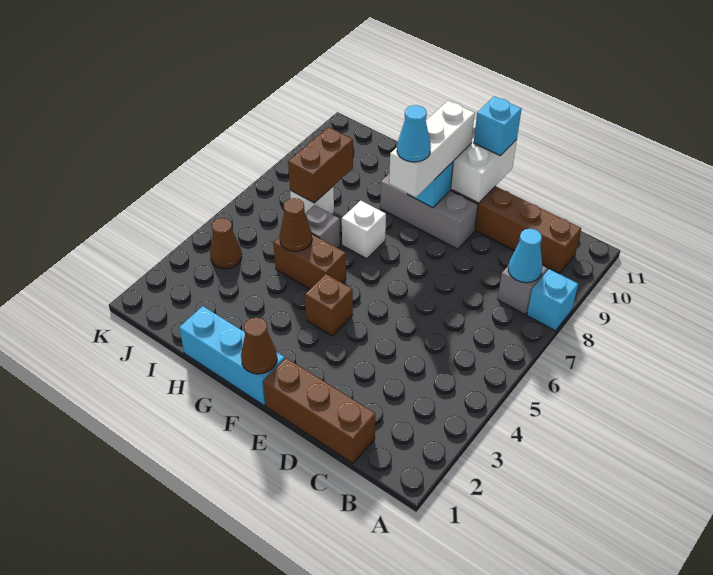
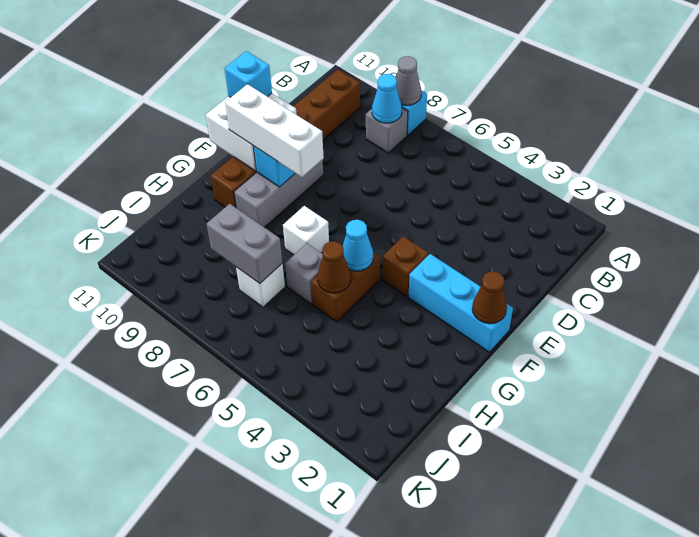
none -> grey 1x1 cone [396,56,422,105]
brown 1x3 brick [263,358,375,463] -> none
cyan 1x3 brick [179,306,285,406] -> cyan 1x3 brick turned to [408,254,513,352]
cyan 1x1 cone [397,105,431,162] -> cyan 1x1 cone moved to [343,220,373,271]
brown 1x2 brick [288,127,353,203] -> grey 1x2 brick [206,204,282,284]
brown 1x1 cone [210,218,242,269] -> none

